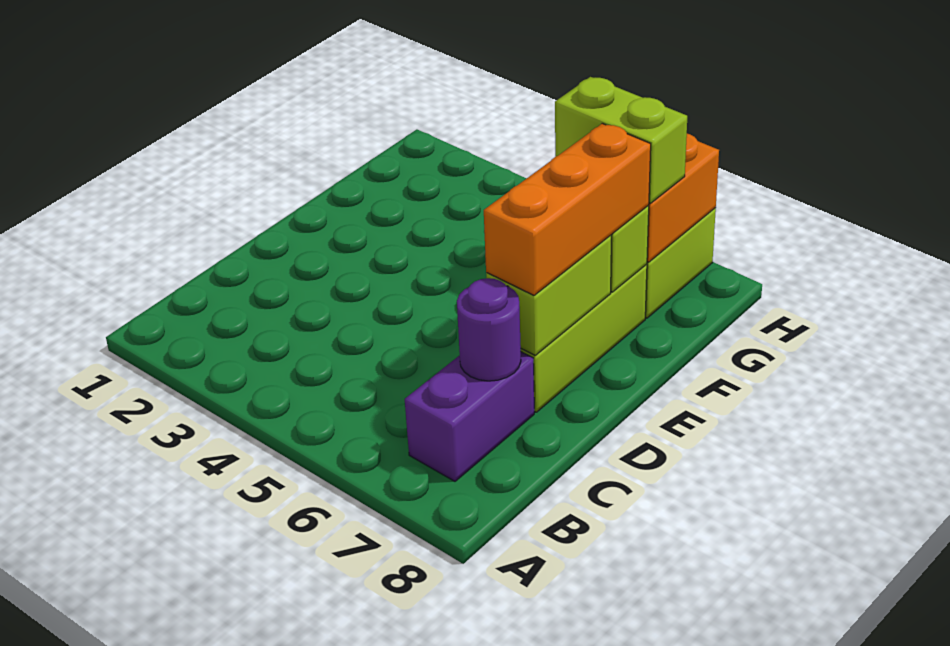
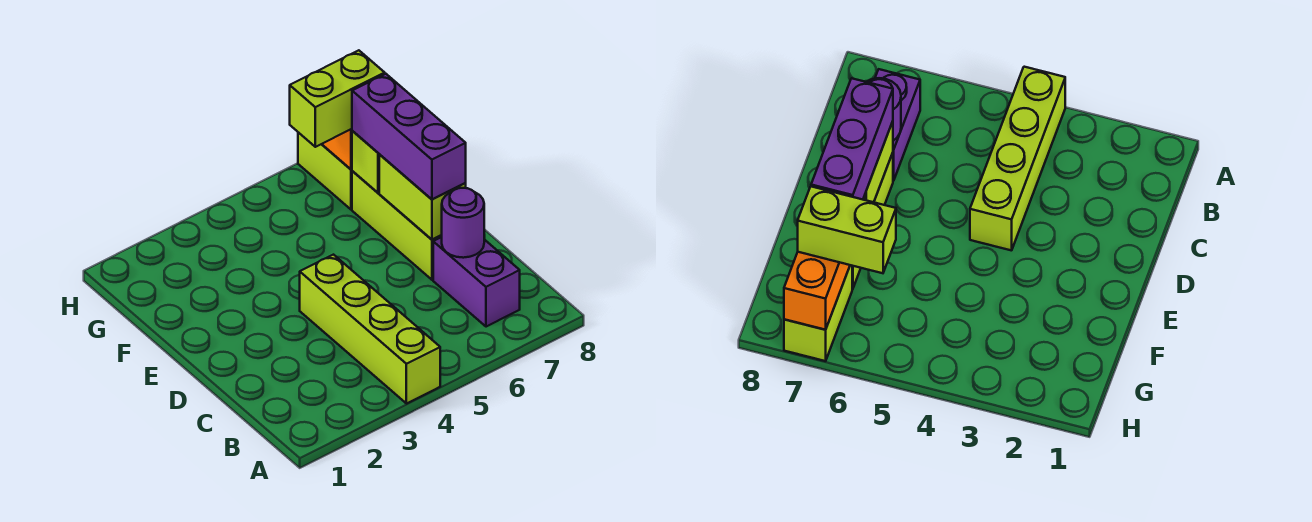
none -> lime 1x4 brick [300,255,440,404]
orange 1x3 brick [484,123,651,295] -> purple 1x3 brick [352,74,466,199]

